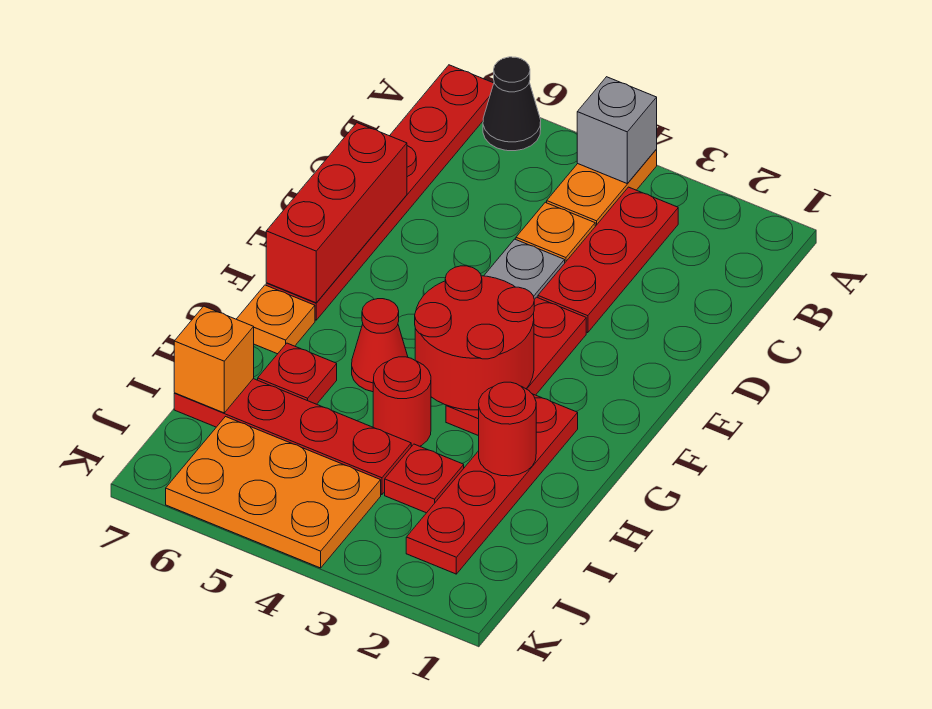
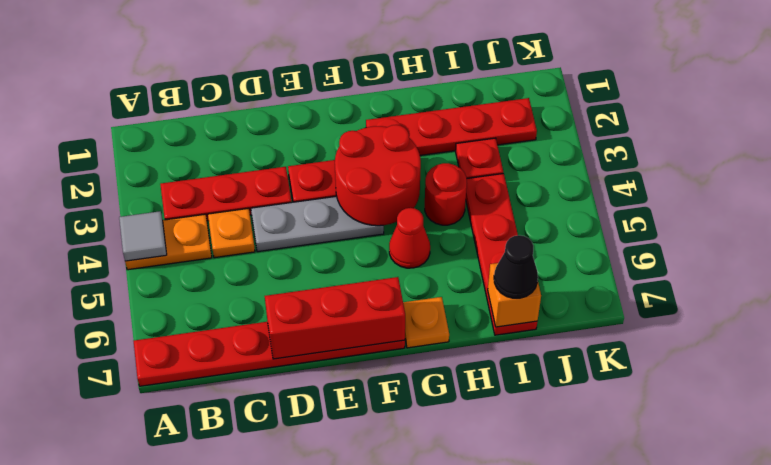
grey 1x1 brick [577,77,657,183] -> grey 1x1 tile [119,211,167,261]
black 1x1 cone [483,57,541,151] -> black 1x1 cone moved to [494,235,538,298]
red 1x1 round brick [479,382,536,476] -> none
red 1x1 plate [258,343,337,404] -> none
orange 2x3 plate [166,417,381,568] -> none

